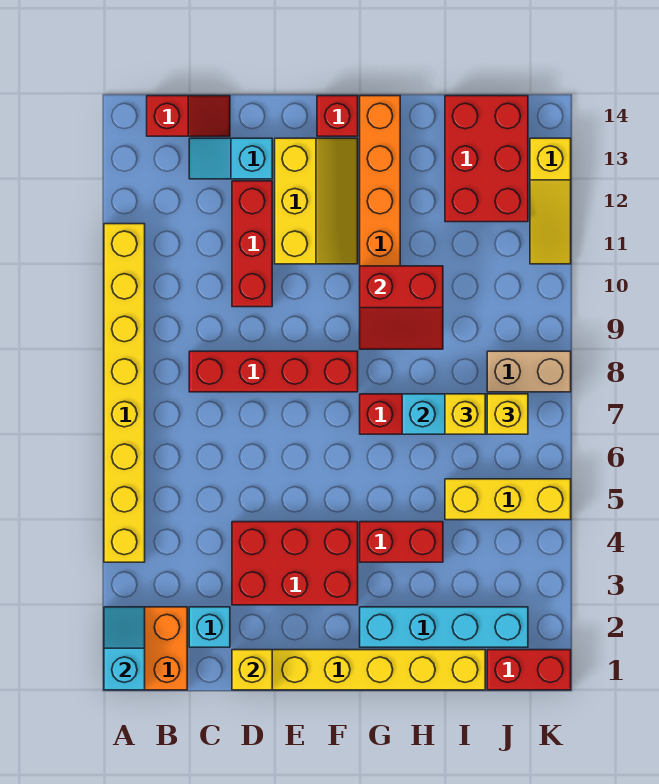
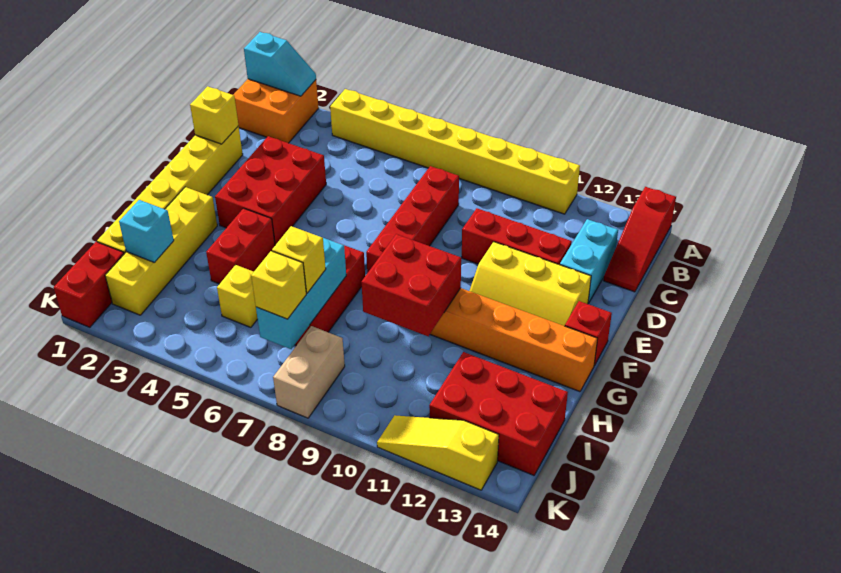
red 1x2 slope [147,96,230,136] -> red 1x3 slope [604,187,676,292]
cyan 1x1 brick [189,607,230,647] -> cyan 1x1 brick moved to [119,200,174,263]
cyan 1x2 slope [189,138,272,179] -> cyan 1x2 brick [560,219,618,304]
cyan 1x4 brick [360,607,528,647] -> yellow 1x4 brick [105,187,217,315]
red 2x2 slope [360,266,443,349] -> red 2x2 brick [361,234,461,336]
yellow 1x3 brick [445,479,571,520] -> yellow 1x1 brick [217,265,257,327]

